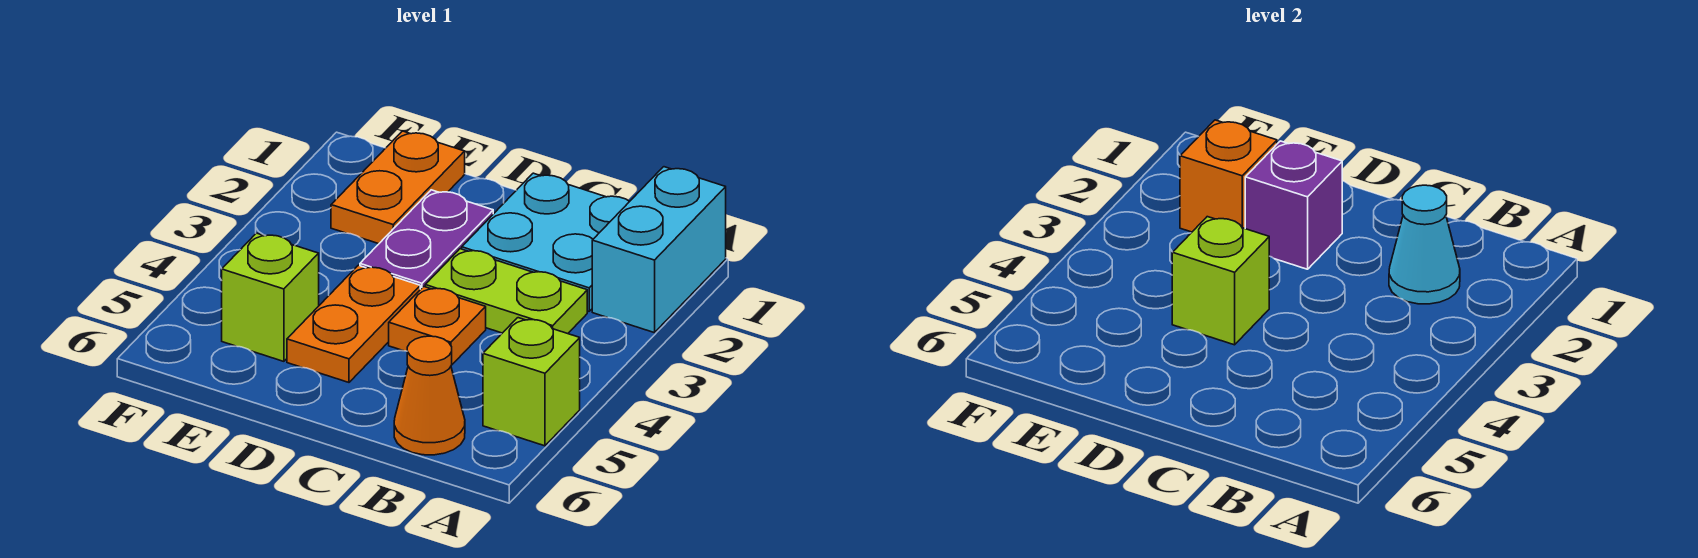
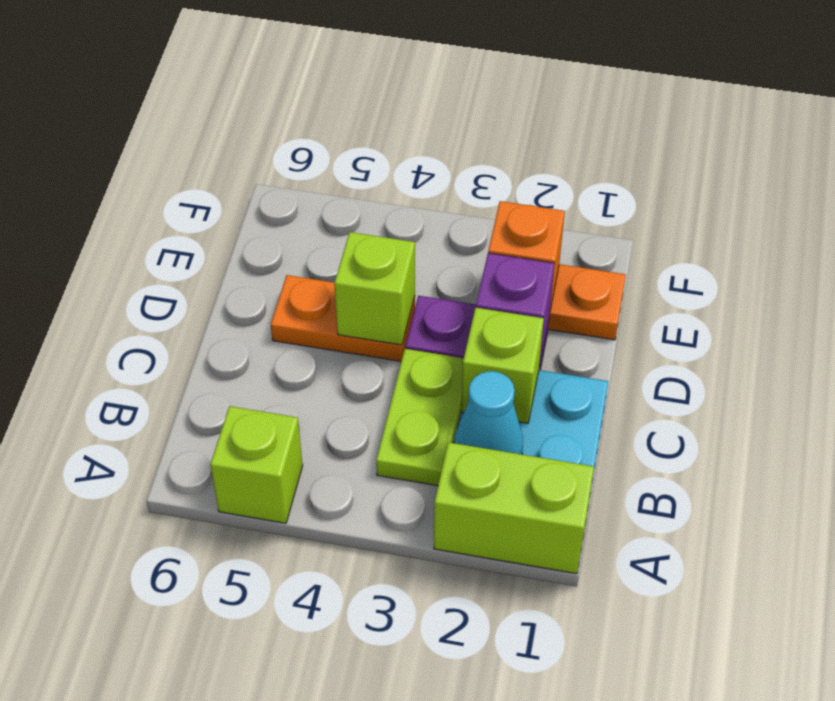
cyan 1x2 brick [592,167,726,333] -> lime 1x2 brick [434,442,594,574]
orange 1x1 cone [394,336,465,455] -> none
orange 1x1 plate [389,286,486,364] -> none
lime 1x1 brick [222,233,319,361] -> lime 1x1 brick moved to [461,308,544,423]

